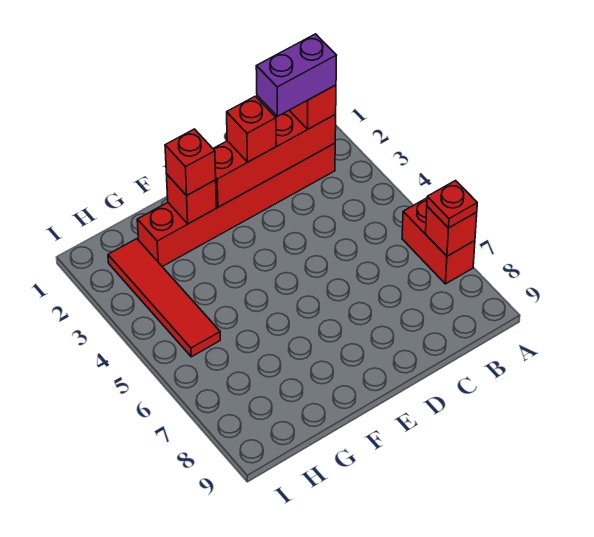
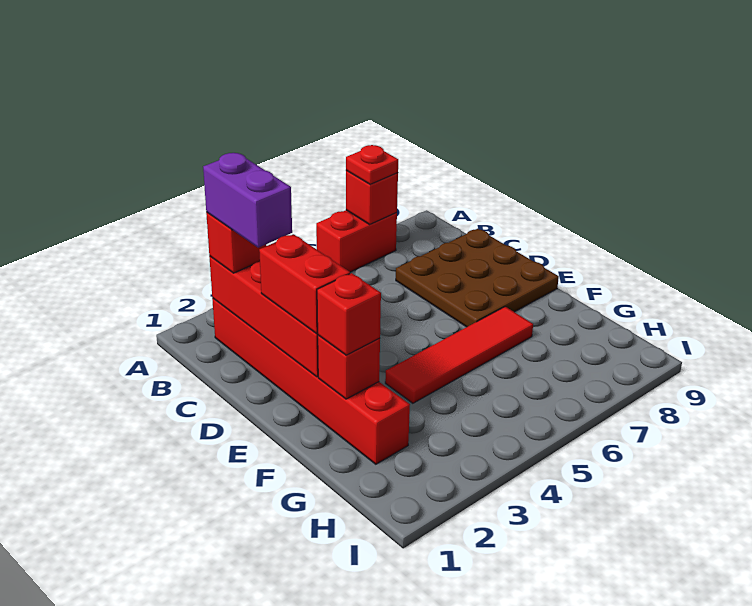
none -> brown 3x3 plate [396,229,559,327]
red 1x1 brick [227,96,276,162] -> red 1x2 brick [259,234,350,334]
red 1x4 tile [108,239,220,357] -> red 1x4 tile moved to [385,307,533,403]

